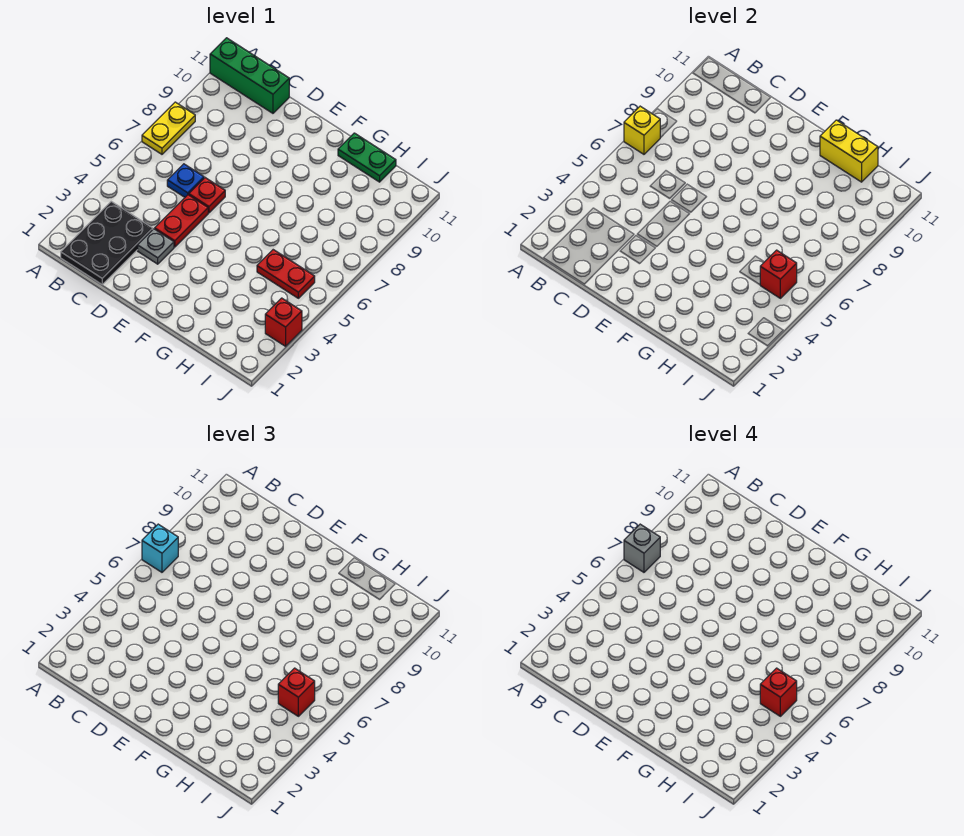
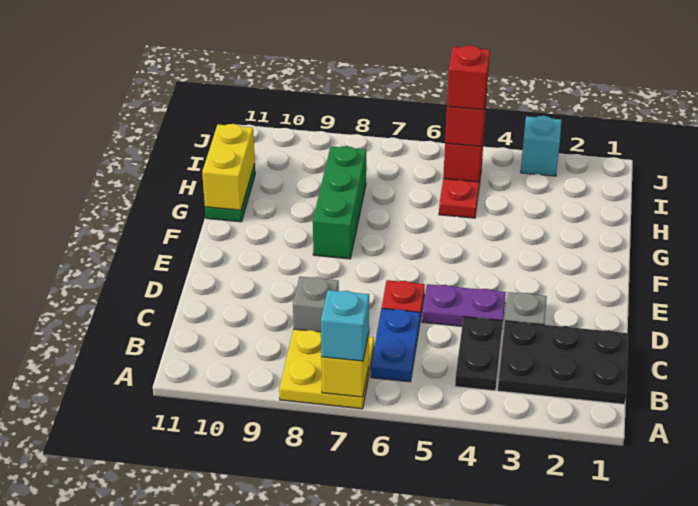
yellow 1x2 plate [142,102,195,154] -> yellow 2x2 plate [279,329,374,409]
grey 1x1 brick [624,524,660,572] -> grey 1x1 brick moved to [293,277,339,332]
green 1x3 brick [210,38,289,113] -> green 1x3 brick moved to [313,146,366,259]
none -> black 1x2 plate [455,317,503,391]
blue 1x1 plate [167,164,204,197] -> blue 1x2 plate [371,308,420,382]
red 1x2 plate [155,195,208,247] -> purple 1x2 plate [422,284,506,326]
red 1x1 brick [265,298,302,346] -> cyan 1x1 brick [521,116,562,176]

